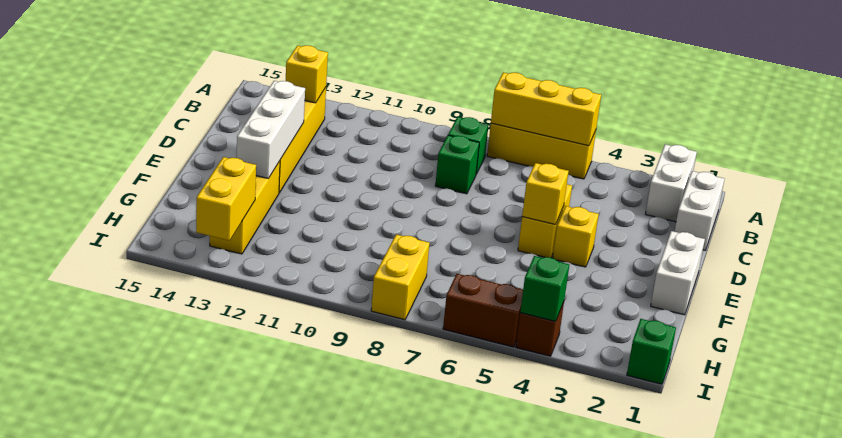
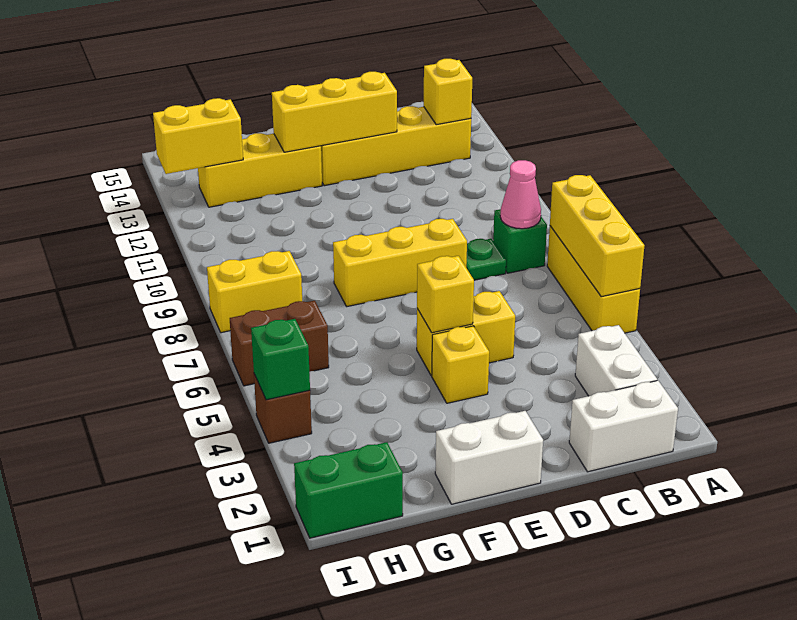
white 1x2 brick [646,144,697,222] -> white 1x2 brick turned to [575,325,657,396]
none -> pink 1x1 cone [500,160,541,229]
green 1x1 brick [435,135,479,194] -> green 1x1 plate [466,239,506,280]
none -> yellow 1x3 brick [333,219,467,306]
white 1x3 brick [237,81,305,178] -> yellow 1x3 brick [272,72,397,152]
green 1x1 brick [627,319,676,384] -> green 1x2 brick [294,442,403,538]
brown 1x2 brick [443,274,523,347] -> brown 1x2 brick turned to [230,301,329,386]

